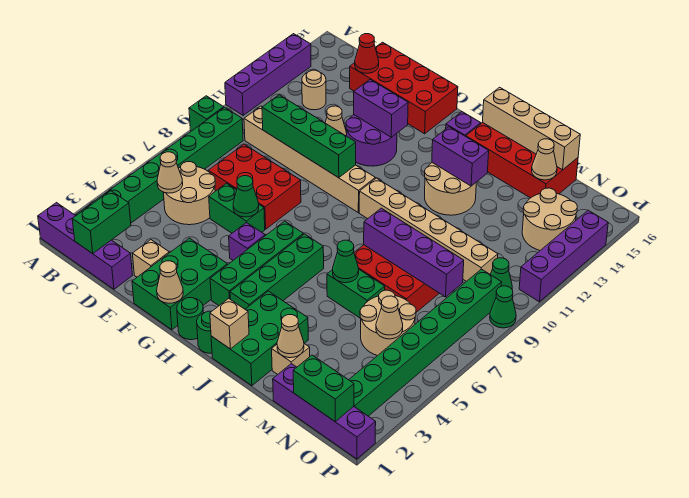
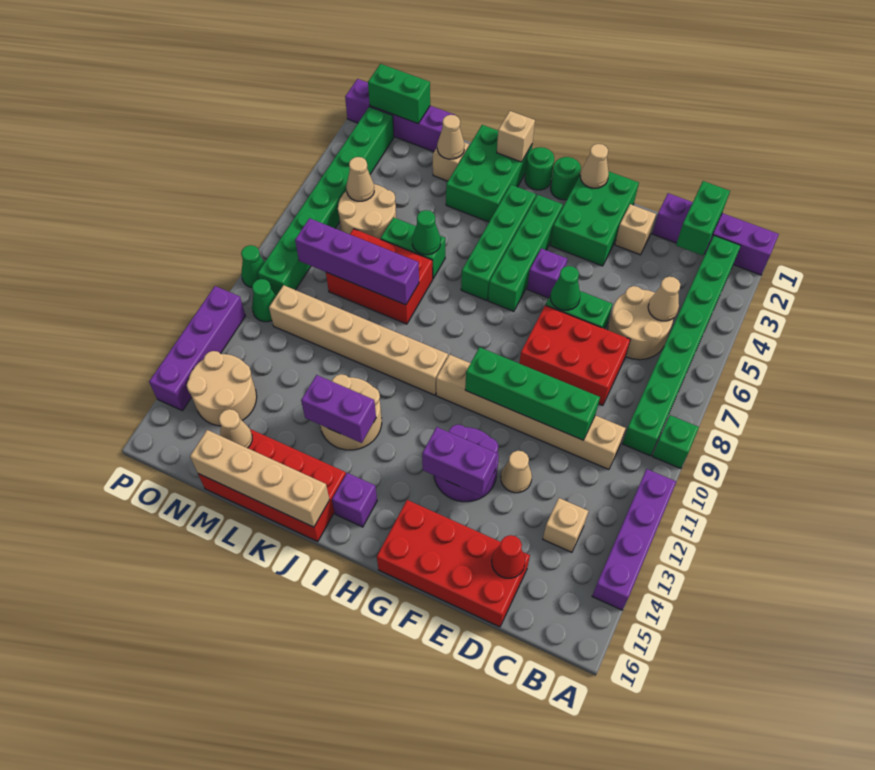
tan 1x1 round brick [302,70,326,110] -> tan 1x1 brick [543,498,588,552]

